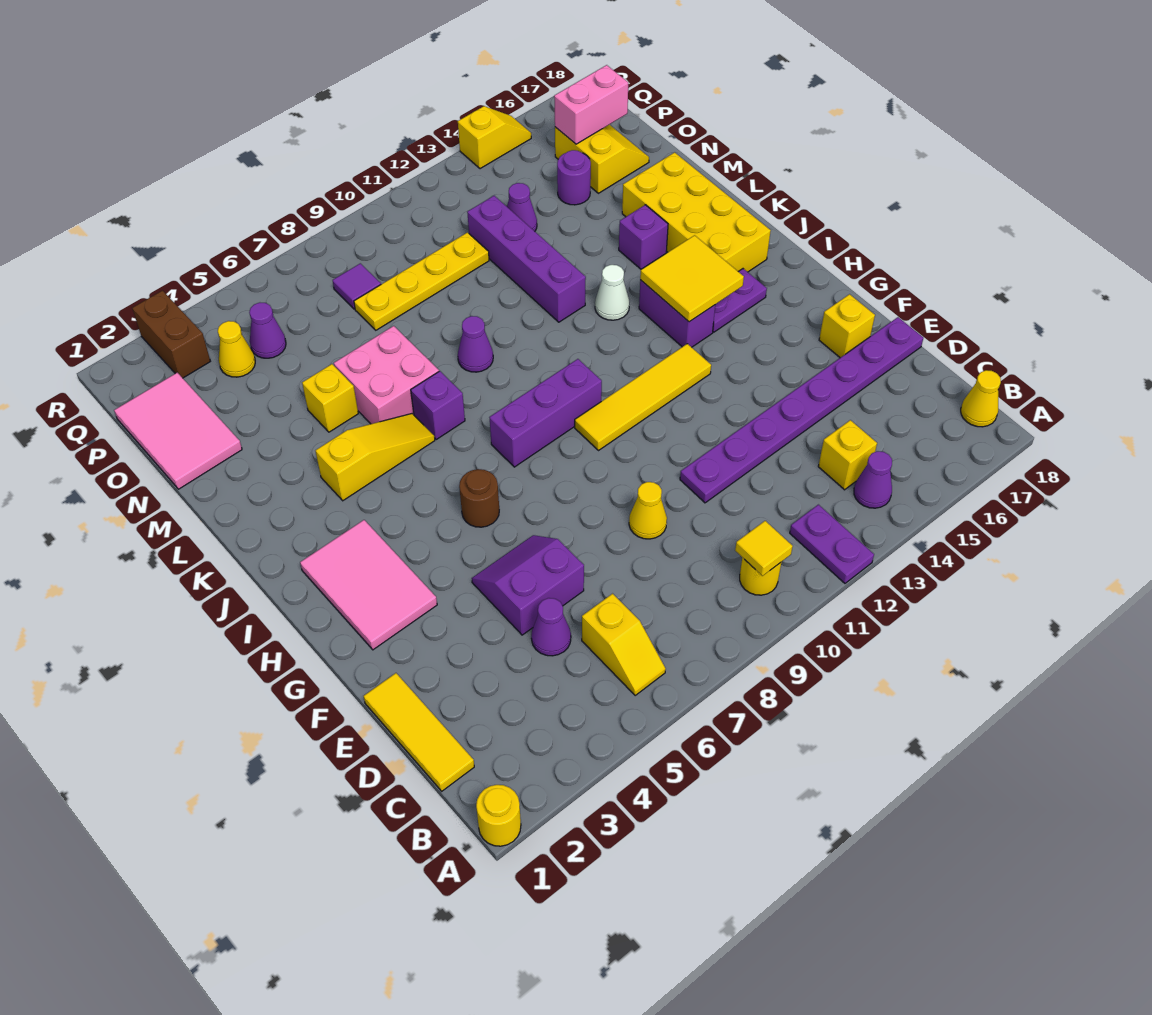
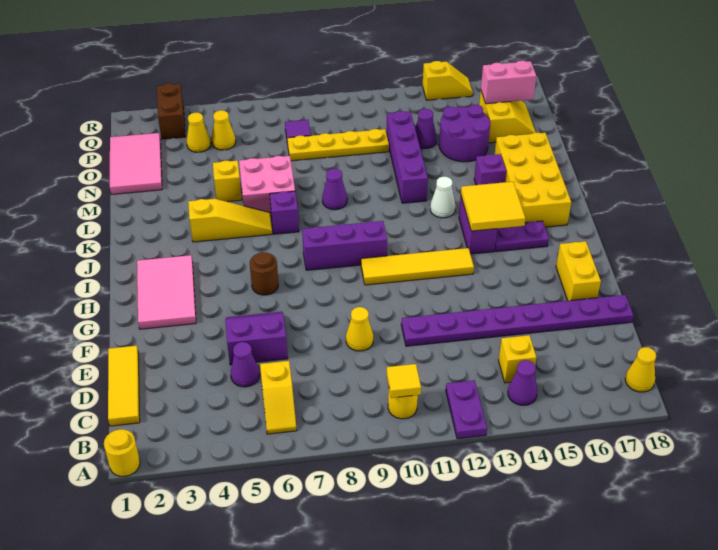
yellow 1x1 brick [819,294,875,358] -> yellow 1x2 brick [556,241,601,301]
purple 1x1 round brick [557,150,591,205] -> purple 2x2 round brick [439,104,490,162]
purple 1x1 cone [249,303,286,358] -> yellow 1x1 cone [212,110,236,150]

